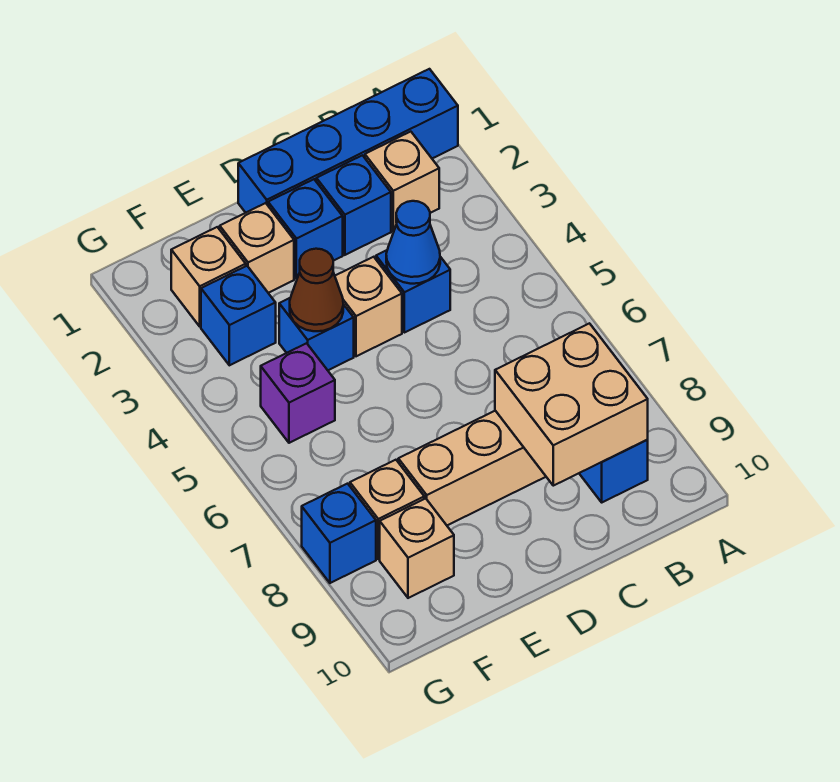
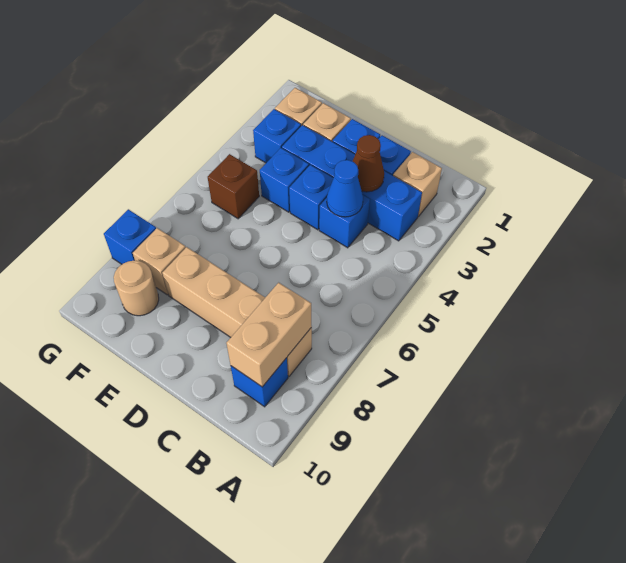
blue 1x4 brick [238,69,458,213] -> blue 1x4 brick moved to [282,125,422,241]
tan 2x2 brick [495,323,648,486] -> tan 1x2 brick [226,283,312,387]
tan 1x1 brick [335,257,402,356] -> blue 1x1 brick [289,165,333,230]
brown 1x1 cone [290,249,343,331] -> brown 1x1 cone moved to [353,135,384,192]
purple 1x1 brick [261,343,335,443] -> brown 1x1 brick [208,154,259,219]
tan 1x1 brick [380,498,454,598] -> tan 1x1 round brick [114,261,159,316]

